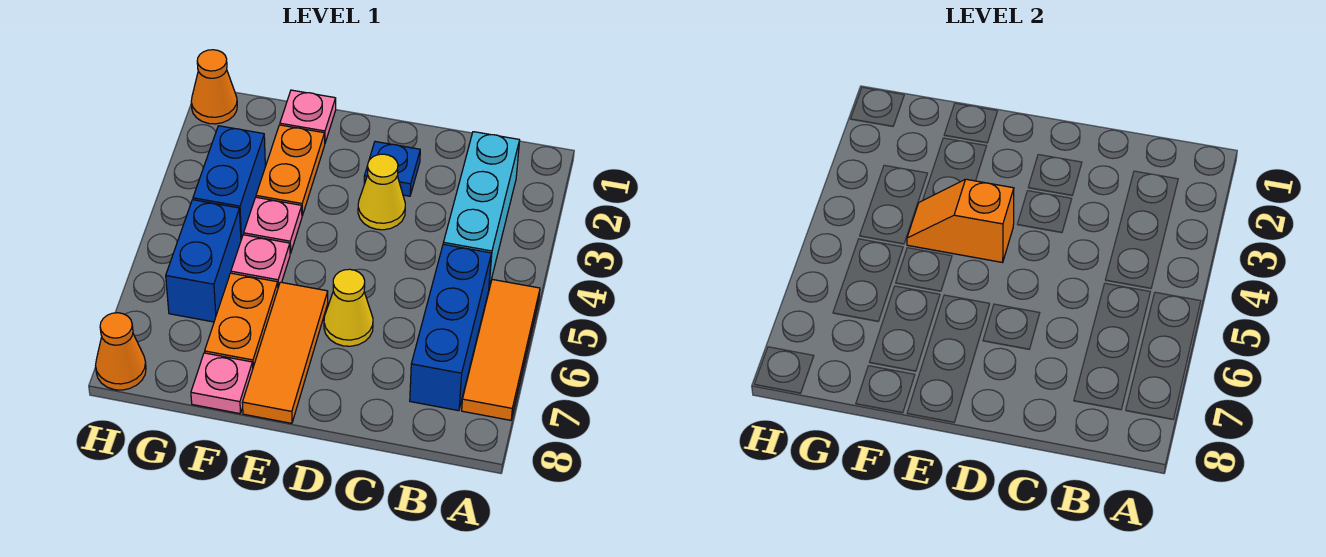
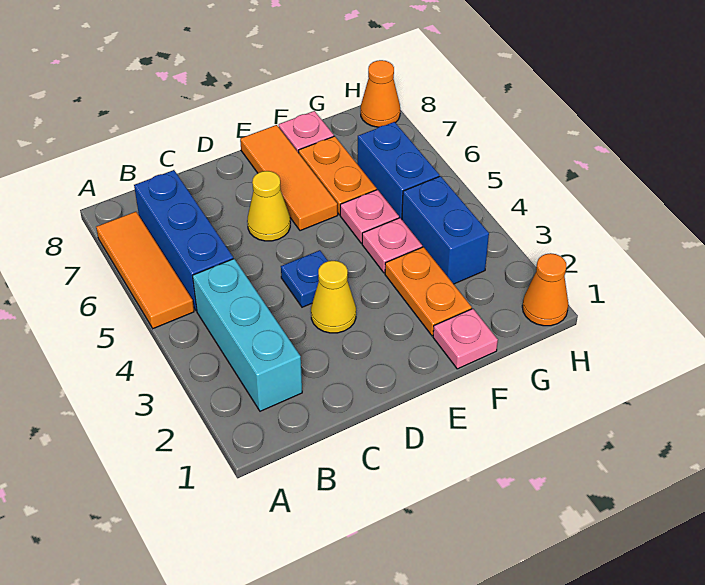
blue 1x1 plate [364,142,420,196] -> blue 1x1 plate moved to [281,250,328,307]
orange 1x2 slope [907,179,1014,262] -> none

